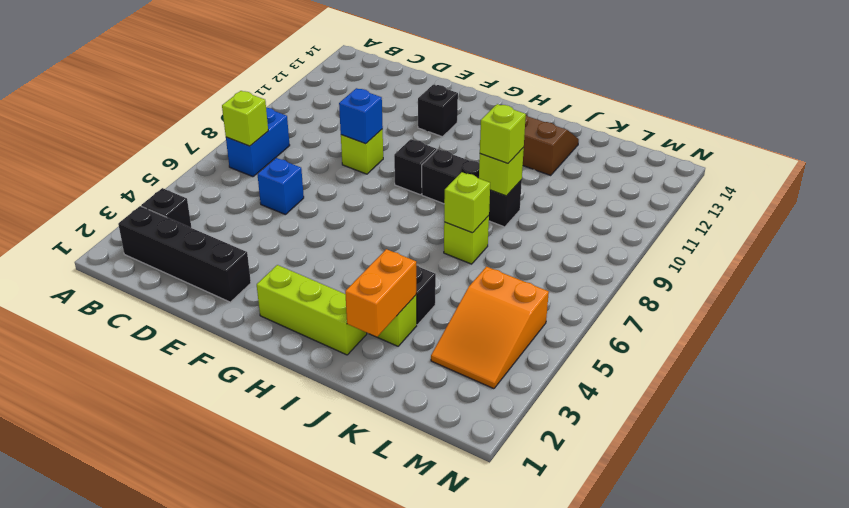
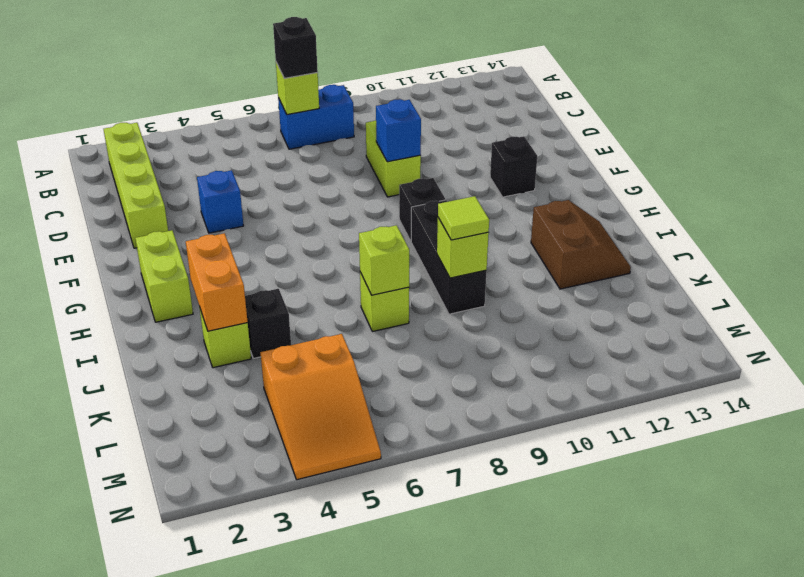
black 1x4 brick [118,206,251,302] -> lime 1x4 brick [104,123,168,248]
black 1x1 brick [141,188,192,228] -> black 1x1 brick moved to [273,17,318,78]
blue 1x1 brick [257,158,304,215] -> blue 1x1 brick moved to [197,170,244,233]
lime 1x1 brick [341,129,383,174] -> lime 1x2 brick [366,121,421,197]
lime 1x3 brick [257,265,367,355] -> lime 1x2 brick [135,230,193,322]
orange 1x2 brick [345,249,416,337] -> orange 1x2 brick turned to [186,233,248,331]
lime 1x1 brick [480,104,526,163] -> lime 1x1 tile [438,196,489,240]
orange 2x3 slope [431,267,549,389] -> orange 2x3 slope turned to [260,334,381,480]

